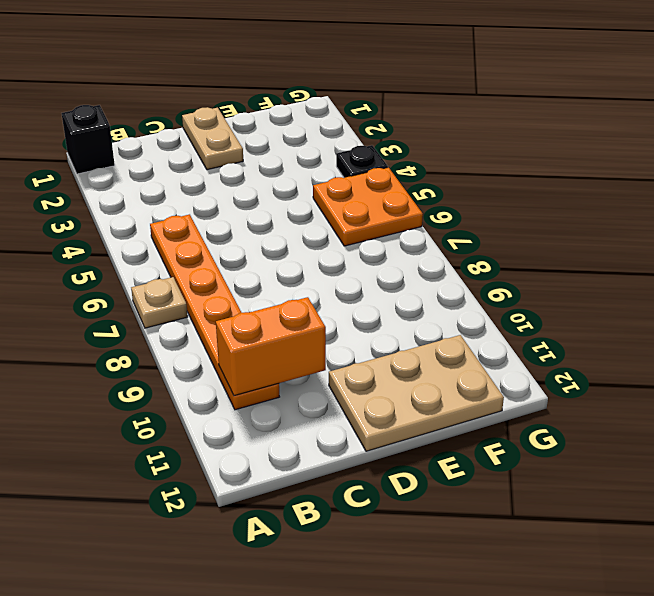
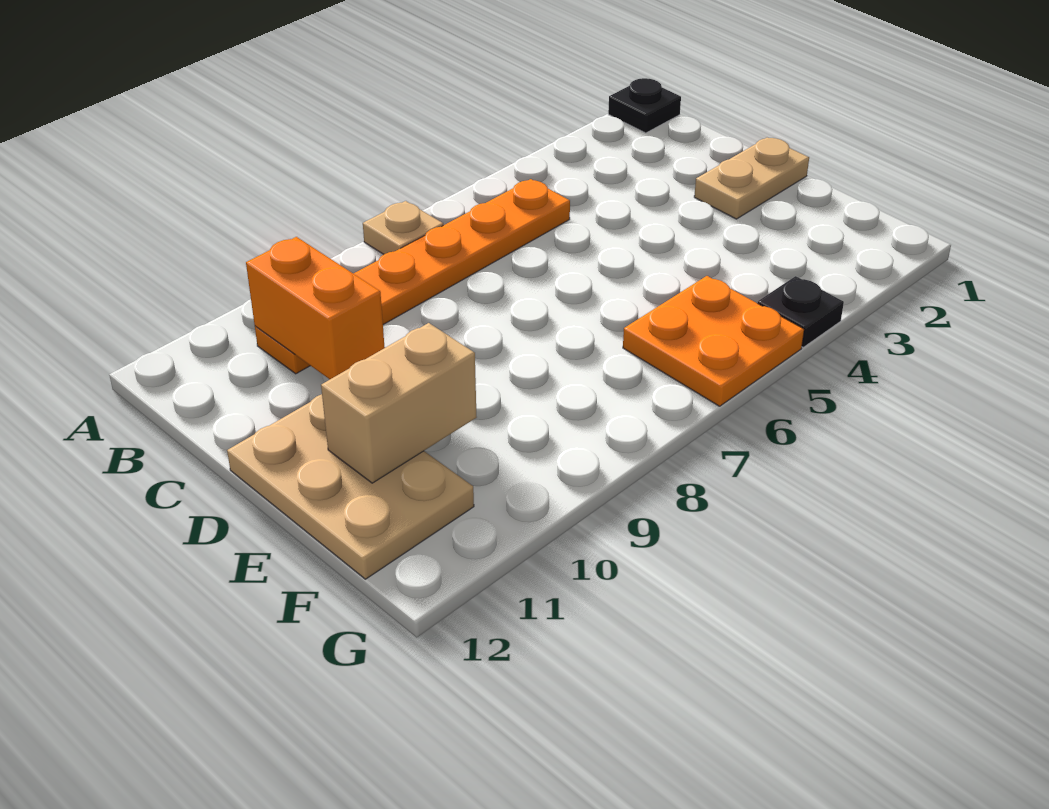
black 1x1 brick [62,105,115,174] -> black 1x1 plate [608,78,681,133]
none -> tan 1x2 brick [321,323,477,483]

